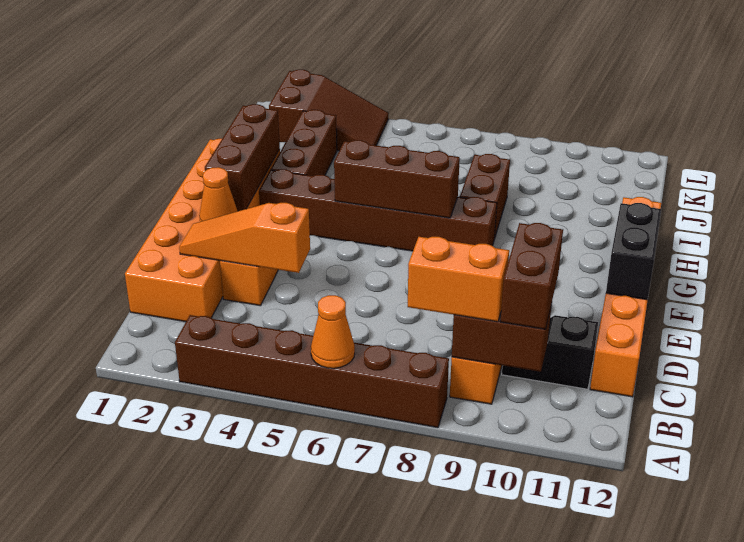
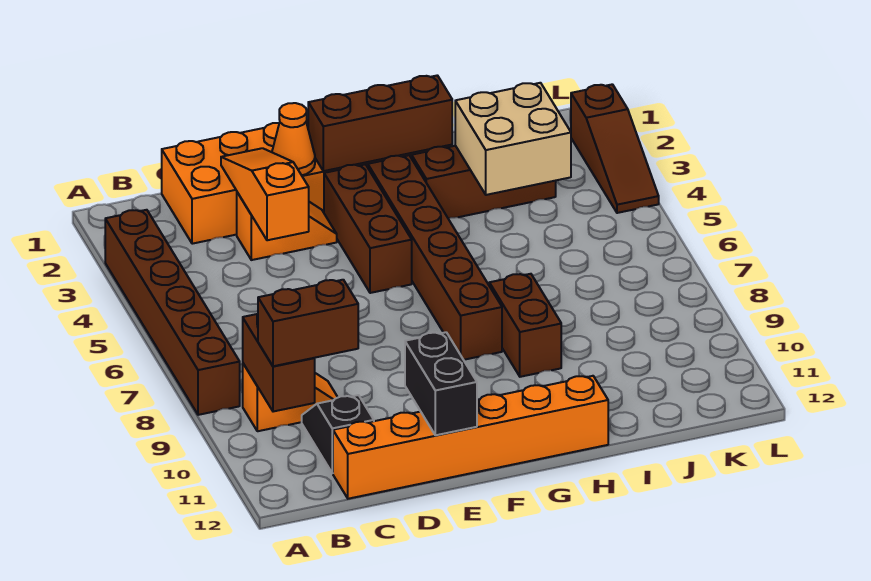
orange 1x1 cone [311,295,355,368] -> none
orange 1x2 brick [408,237,509,322] -> none
black 1x2 brick [606,203,661,300] -> black 1x2 brick turned to [405,332,477,435]
brown 1x3 brick [334,140,460,218] -> brown 1x3 brick moved to [324,164,412,293]
brown 1x2 brick [460,154,510,239] -> brown 1x2 brick turned to [489,274,561,377]
none -> tan 2x2 brick [455,83,571,195]
brown 2x3 slope [269,70,388,151] -> brown 1x3 slope [571,84,659,213]

